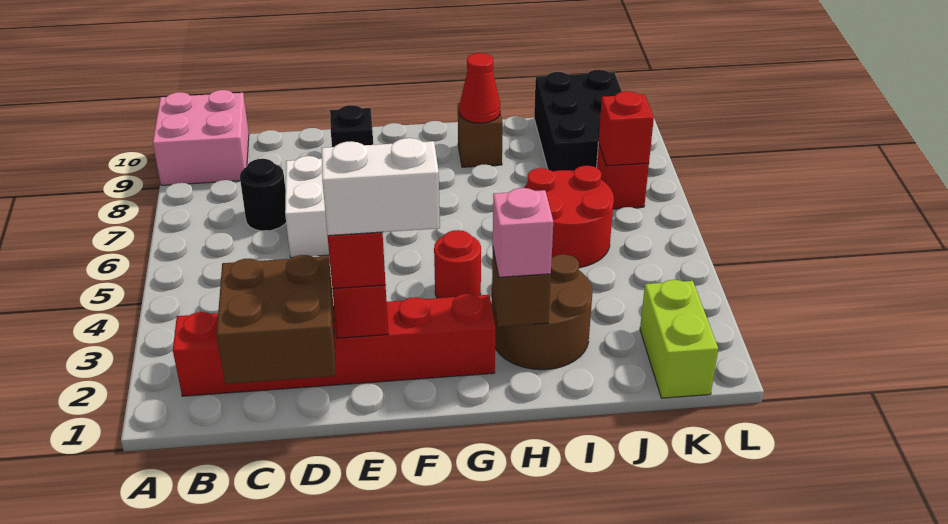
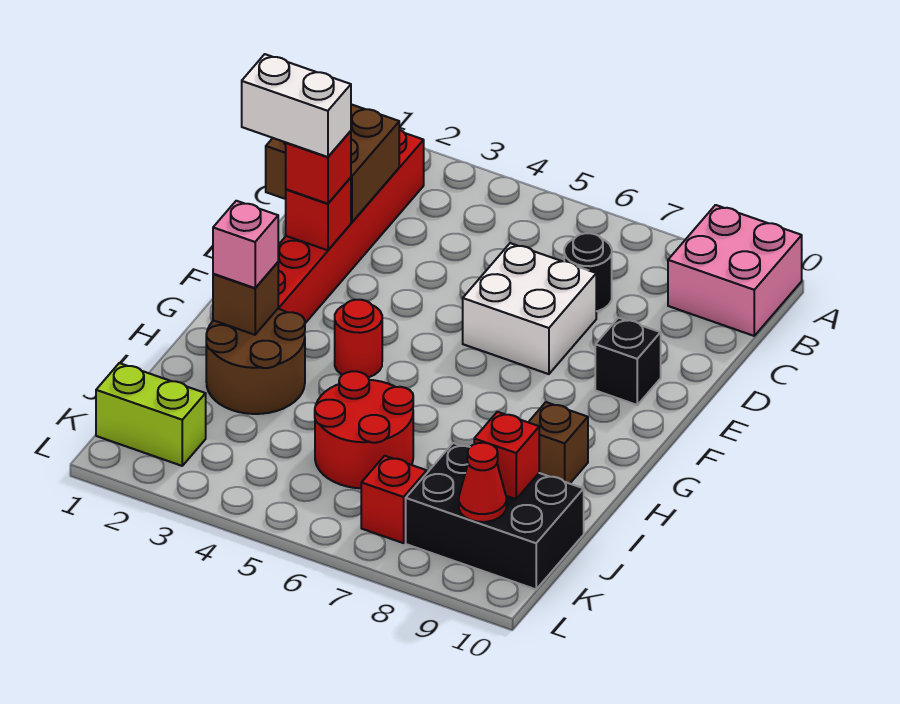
white 1x2 brick [322,138,440,236] -> white 1x2 brick turned to [242,54,351,157]
red 1x1 cone [460,53,500,123] -> red 1x1 cone moved to [459,443,506,522]
red 1x1 brick [599,91,654,166] -> red 1x1 brick moved to [474,412,539,499]

